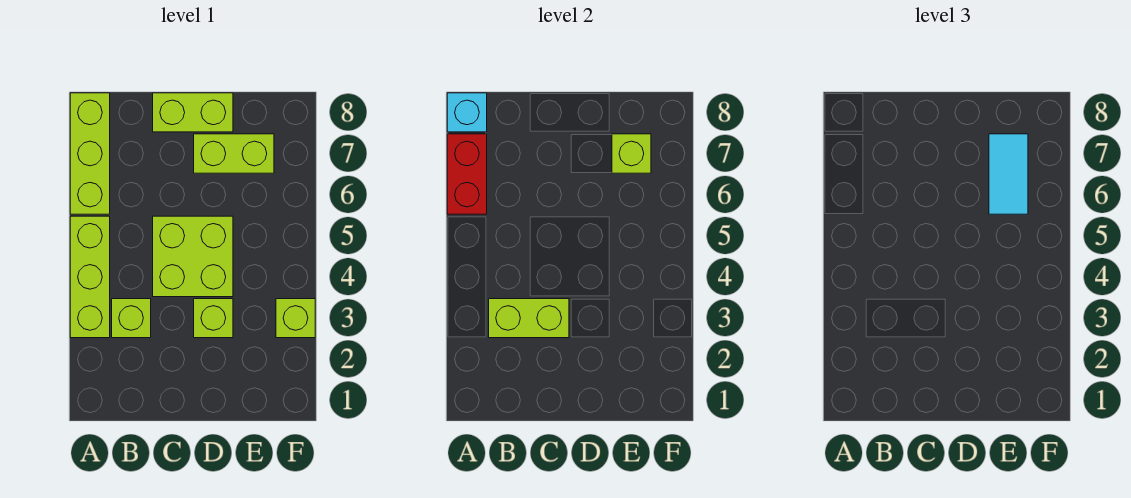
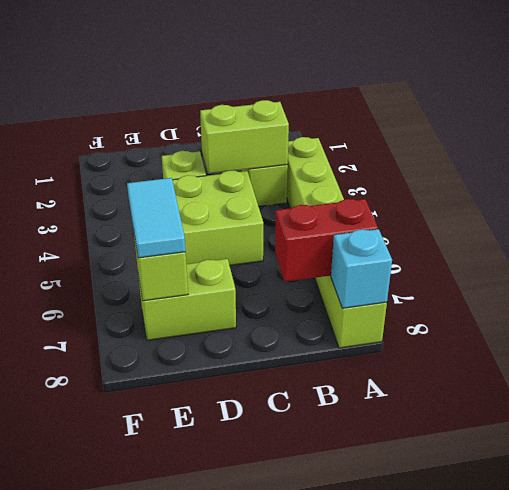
red 1x2 brick [447,134,487,214] -> red 1x2 brick turned to [275,199,378,282]
lime 1x2 brick [153,93,233,132] -> none
lime 1x1 brick [276,299,315,338] -> none

